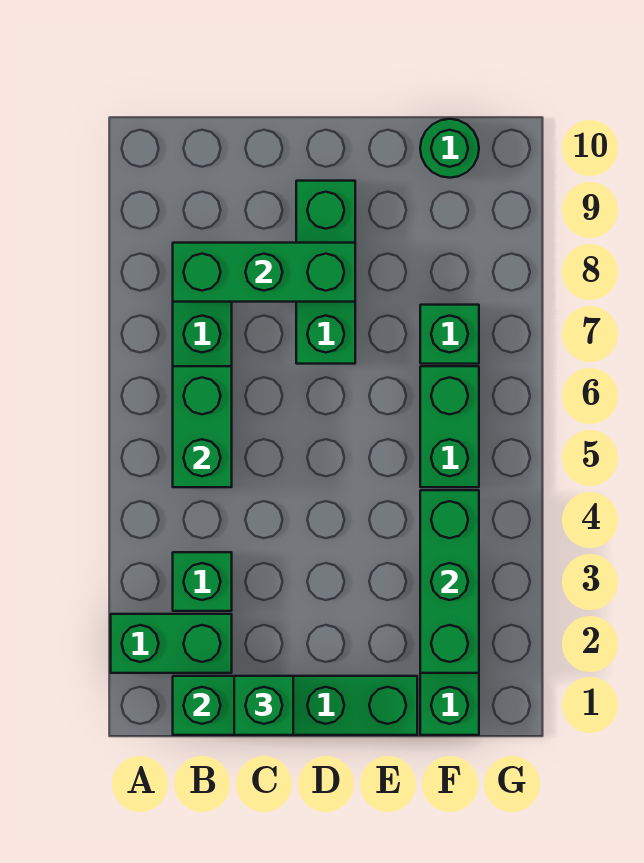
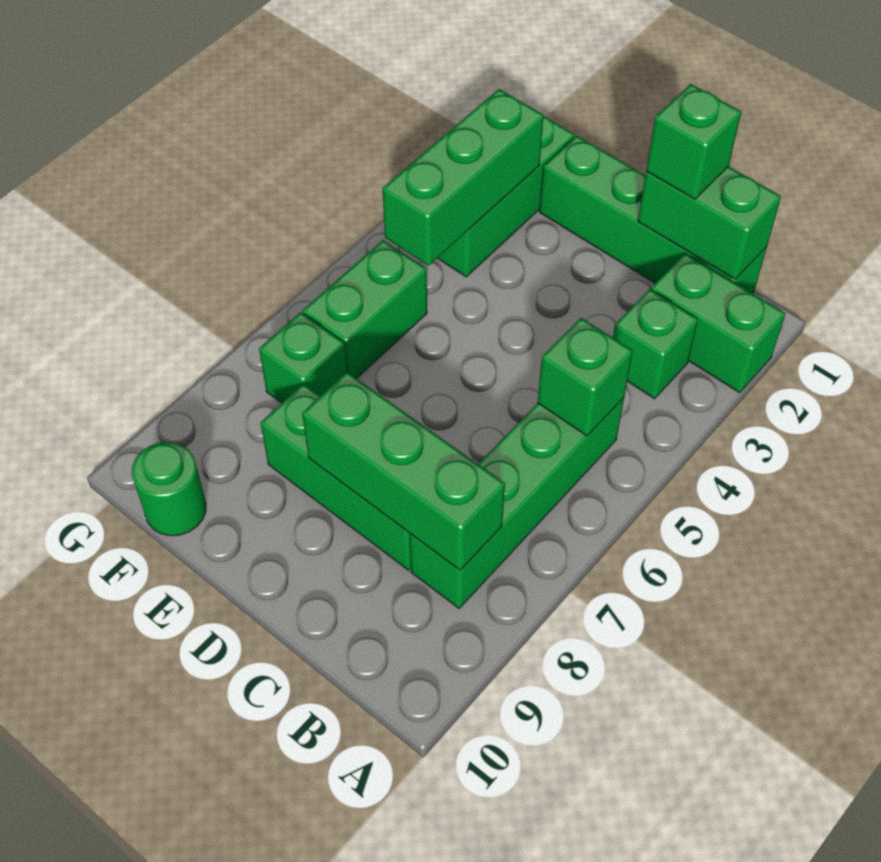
green 1x2 brick [173,366,232,487] -> green 1x1 brick [537,318,633,436]
green 1x3 brick [296,181,355,364] -> green 1x3 brick turned to [260,384,411,570]

